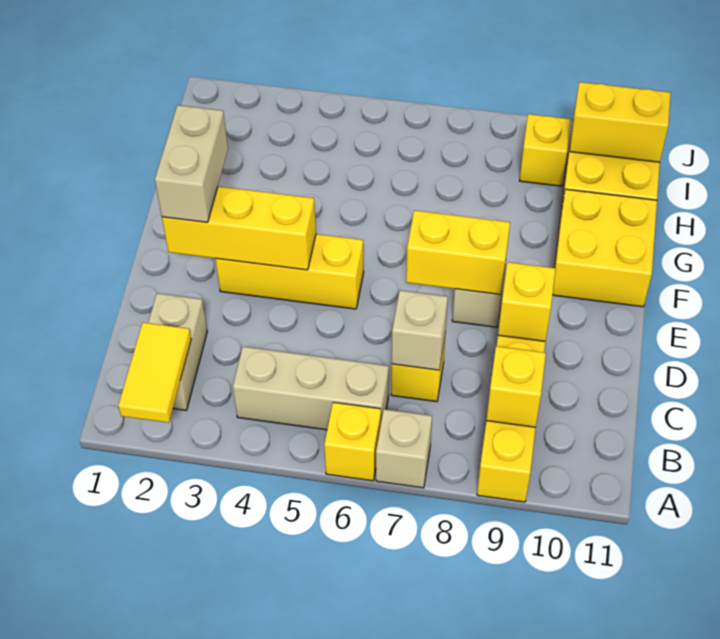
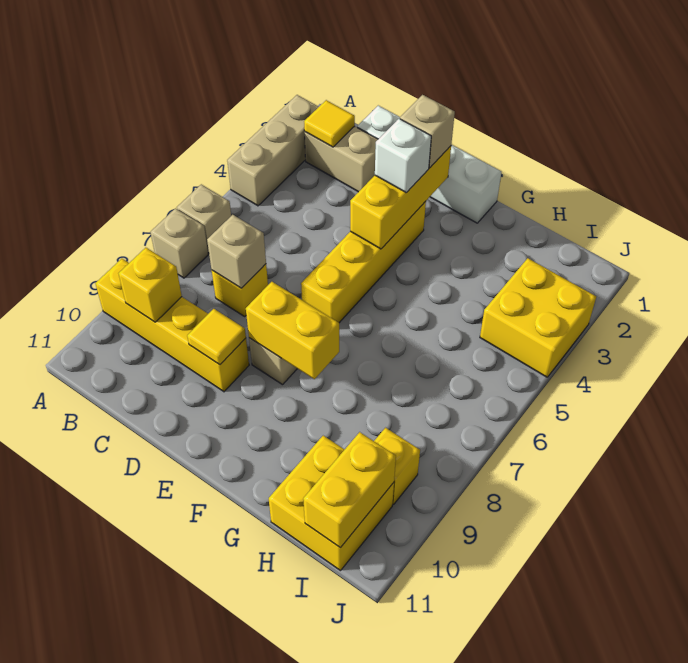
yellow 1x2 tile [118,323,191,423] -> yellow 1x1 tile [304,100,355,147]
yellow 1x1 brick [324,402,381,481] -> tan 1x1 brick [177,184,231,253]
tan 1x3 brick [233,347,389,430] -> tan 1x3 brick moved to [227,95,319,206]
none -> white 1x4 brick [357,105,501,223]
yellow 1x1 brick [498,262,555,341] -> yellow 1x1 tile [187,309,246,365]
tan 1x2 brick [155,105,228,222] -> tan 1x1 brick [400,95,455,168]
yellow 1x3 brick [215,234,364,309] -> yellow 1x4 brick [301,201,426,323]
none -> white 1x1 brick [375,119,431,193]
yellow 1x2 brick [406,210,510,294] -> yellow 1x2 brick turned to [246,282,339,379]
yellow 2x2 brick [553,189,657,307] -> yellow 2x2 brick moved to [480,258,596,377]

